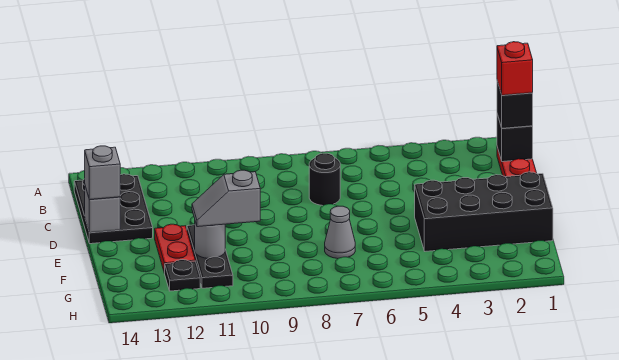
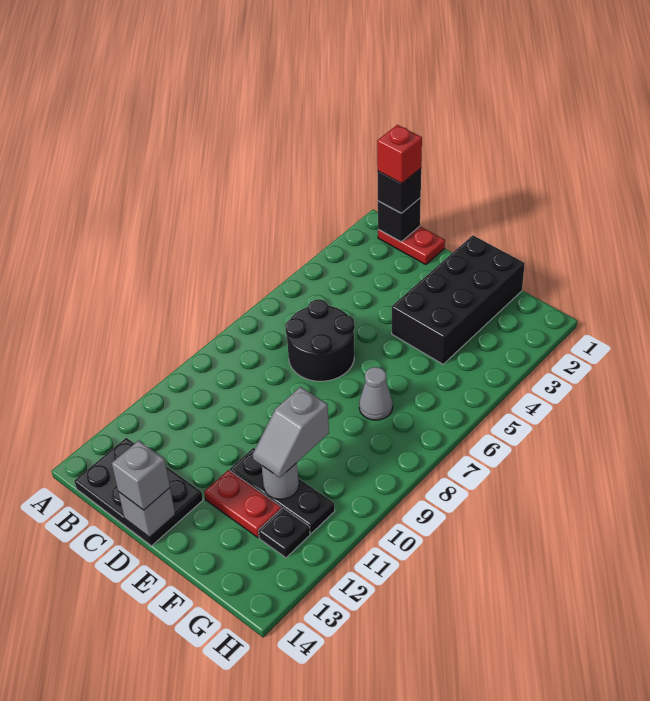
black 1x1 round brick [309,153,340,206] -> black 2x2 round brick [285,299,355,381]

